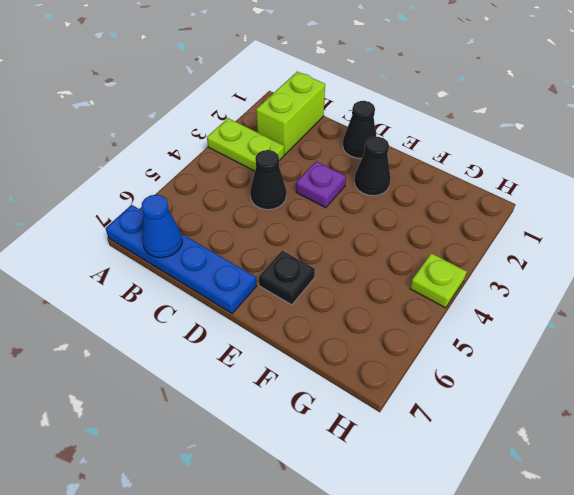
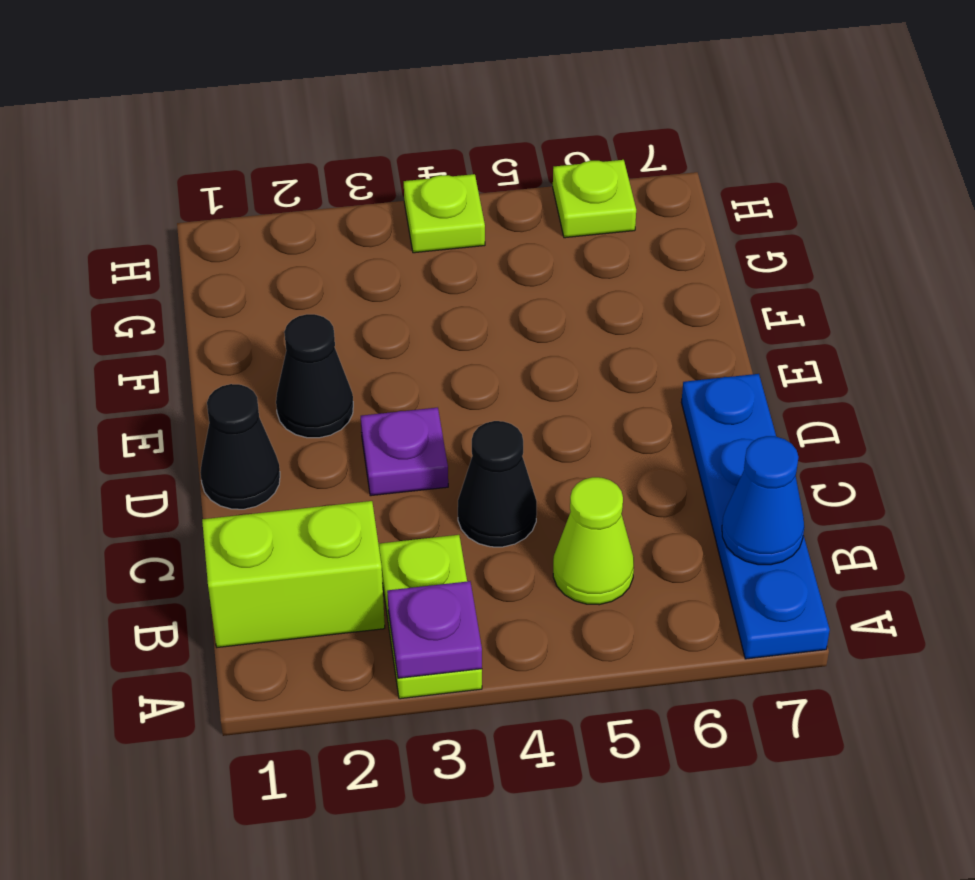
none -> purple 1x1 plate [387,581,482,678]
none -> lime 1x1 cone [553,477,634,605]
black 1x1 plate [259,251,315,305] -> none
none -> lime 1x1 plate [553,160,636,238]

